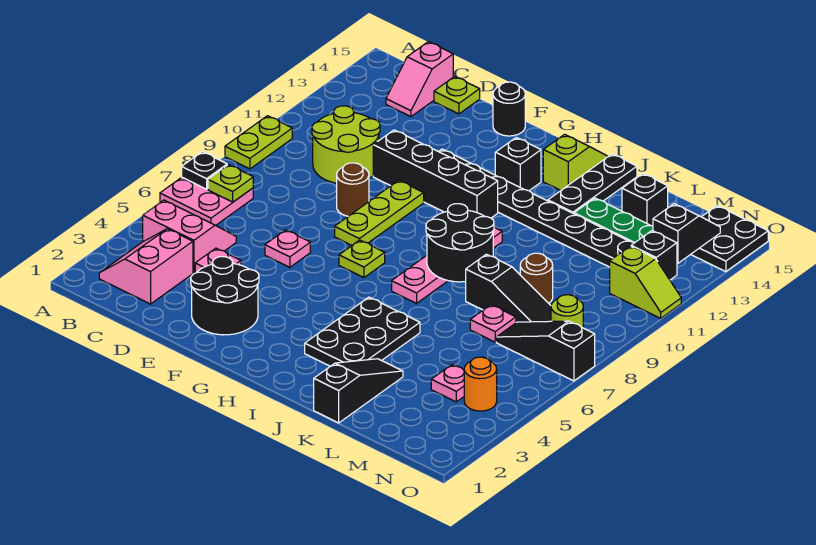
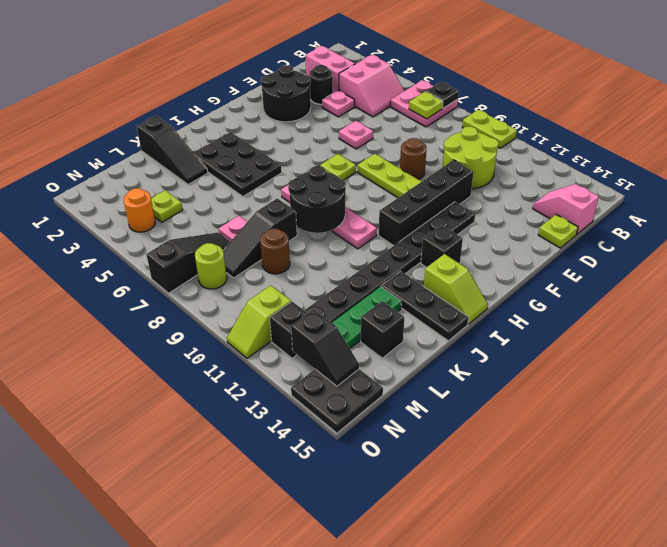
black 1x1 round brick [493,82,525,136] -> black 1x1 round brick moved to [309,65,333,104]
pink 1x1 plate [431,365,464,402] -> lime 1x1 plate [151,190,183,222]

